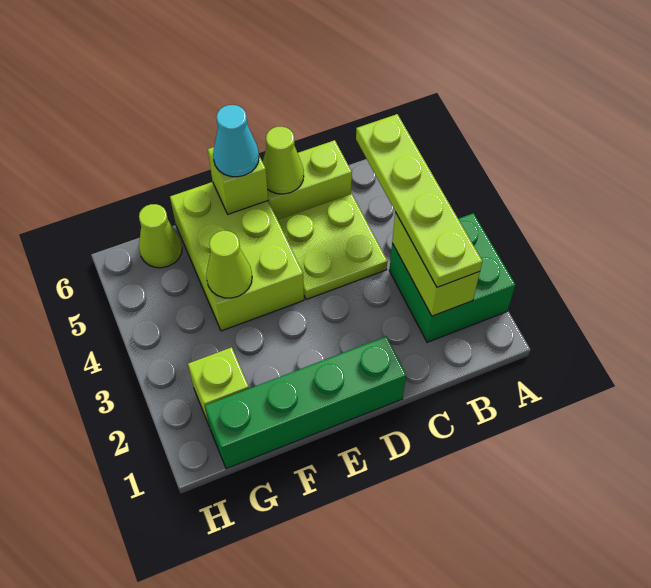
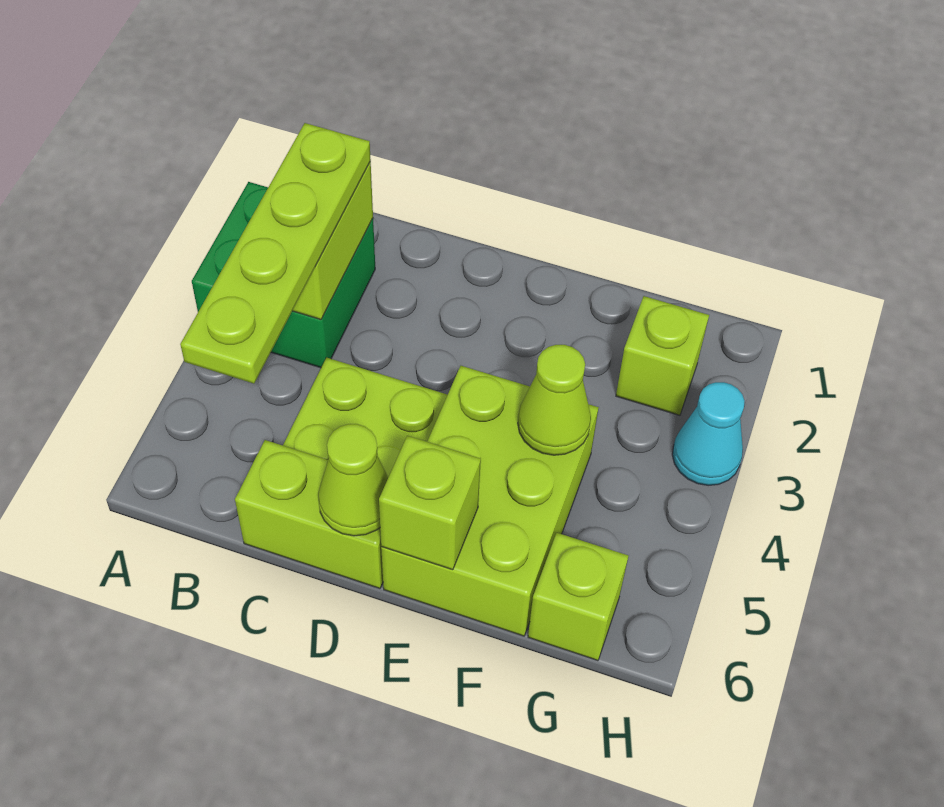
green 1x4 brick [205,336,406,469] -> none
cyan 1x1 cone [213,105,259,177] -> cyan 1x1 cone moved to [672,382,745,486]
lime 1x1 cone [139,204,182,268] -> lime 1x1 brick [528,533,628,661]

